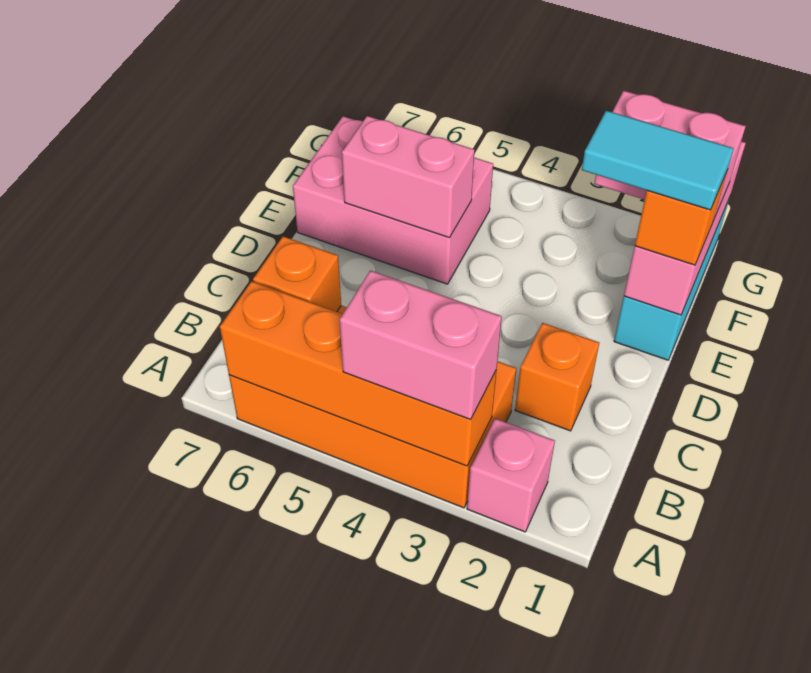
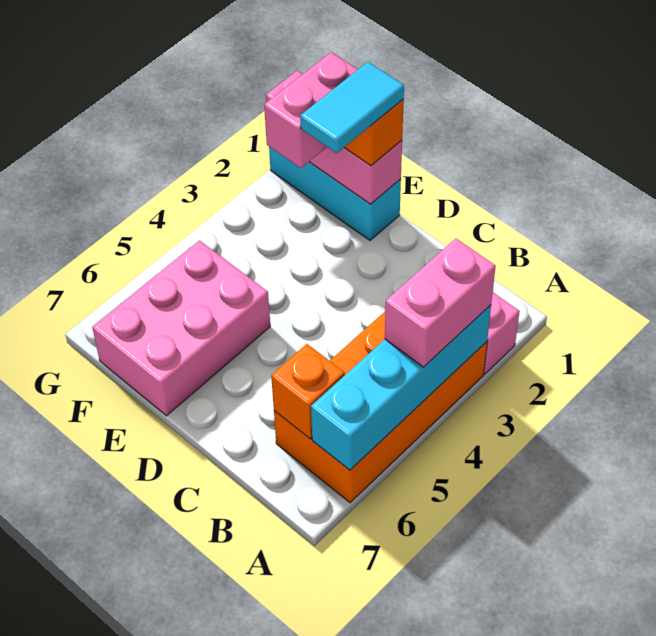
orange 1x4 brick [220,281,496,466] -> cyan 1x4 brick [311,305,491,470]
orange 1x1 brick [515,323,599,431] -> none
pink 1x2 brick [342,116,474,238] -> none

